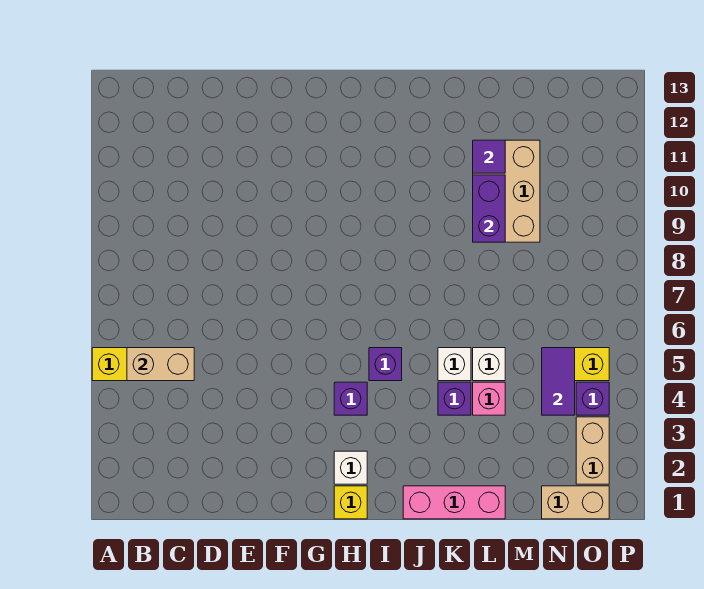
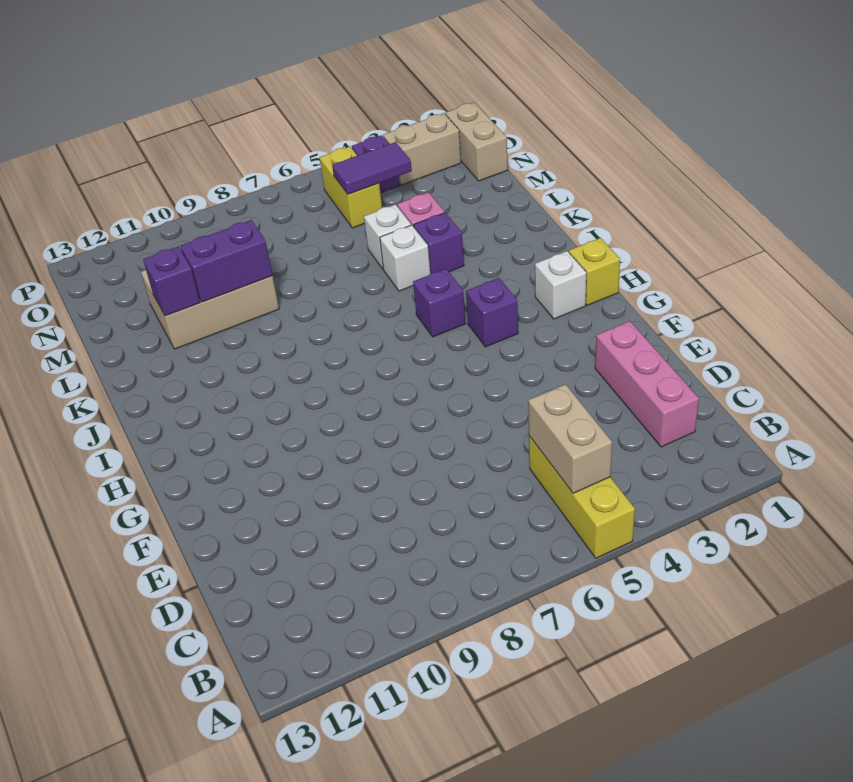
pink 1x3 brick [403,486,505,519] -> pink 1x3 brick moved to [595,321,699,447]
purple 1x1 tile [473,140,505,173] -> purple 1x1 brick [143,246,200,316]

